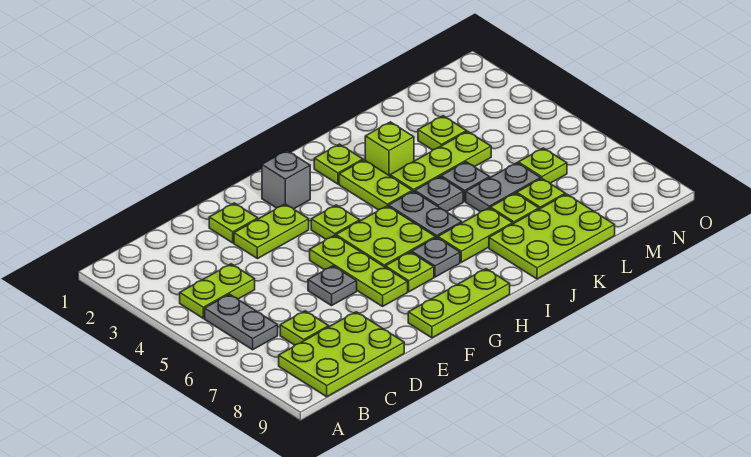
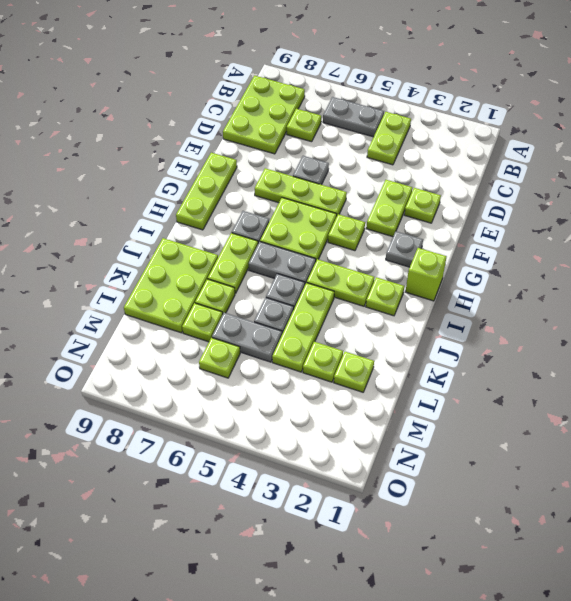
grey 1x1 brick [262,151,310,209] -> grey 1x1 plate [386,231,423,267]
lime 1x1 plate [385,252,434,292] -> lime 1x1 plate moved to [334,352,374,392]
lime 1x1 brick [365,122,414,176] -> lime 1x1 brick moved to [406,248,447,301]
grey 1x2 plate [466,163,541,212] -> grey 1x2 plate turned to [212,313,282,362]

